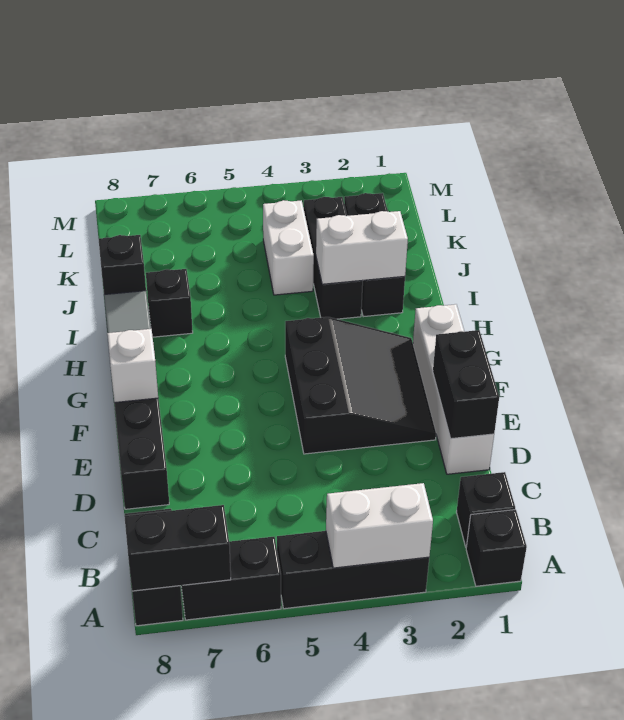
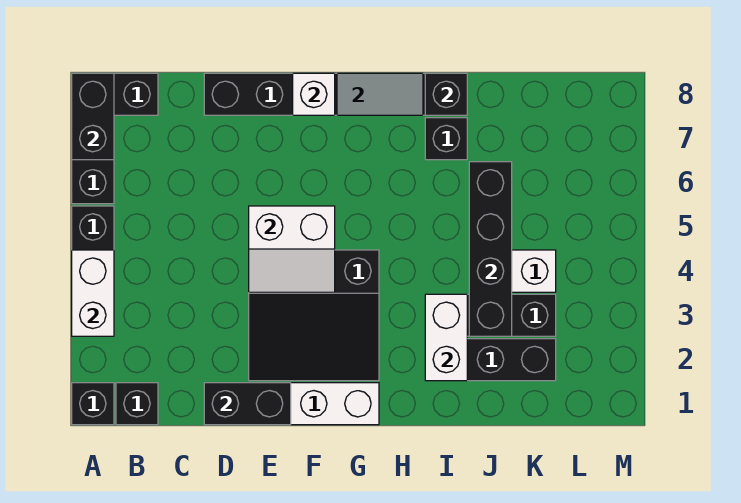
none -> white 2x2 slope [249,206,335,292]
none -> black 1x4 brick [469,162,512,336]

